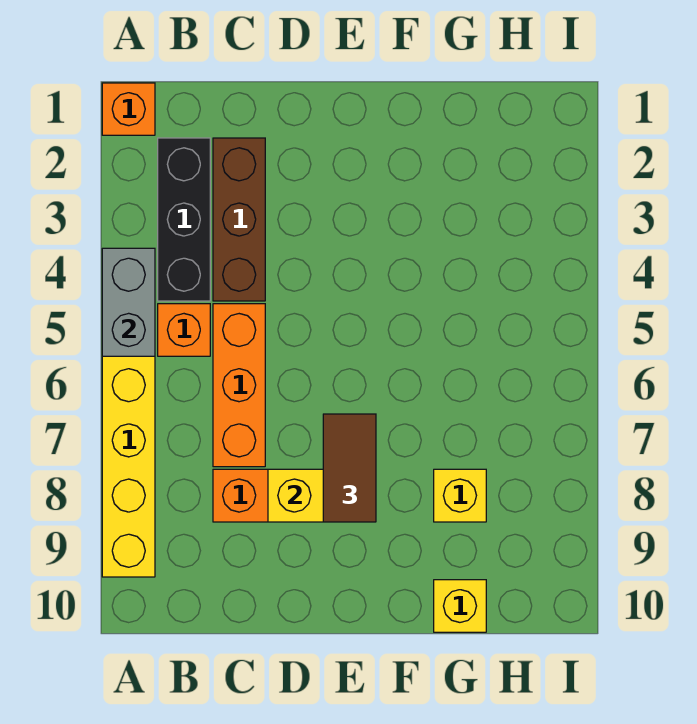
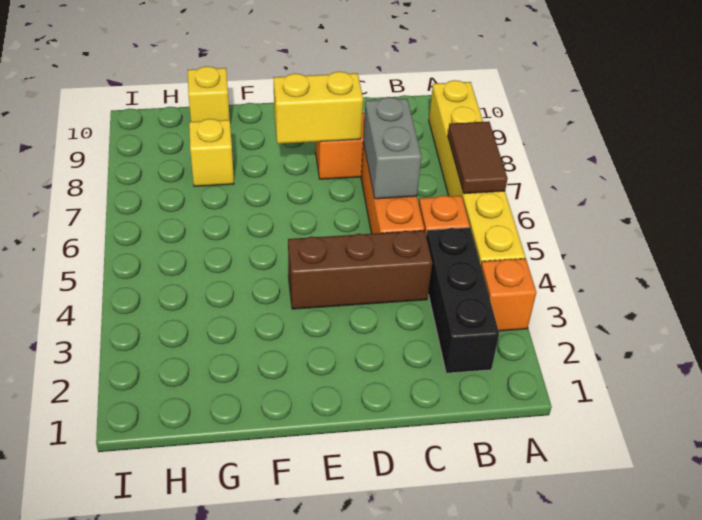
orange 1x1 brick [102,83,155,135] -> orange 1x1 brick moved to [481,258,536,331]
grey 1x2 brick [102,248,155,356] -> grey 1x2 brick moved to [363,97,422,199]
brown 1x3 brick [213,138,265,301] -> brown 1x3 brick turned to [288,230,432,309]
brown 1x2 tile [323,414,376,522] -> brown 1x2 tile moved to [448,121,508,194]

